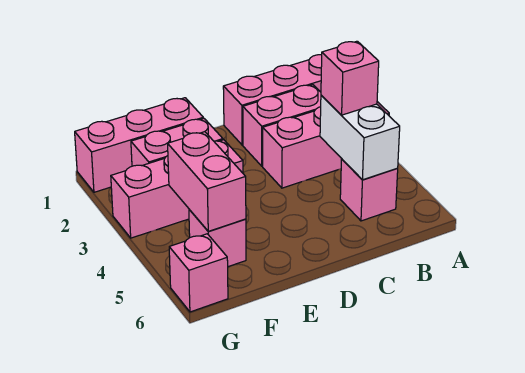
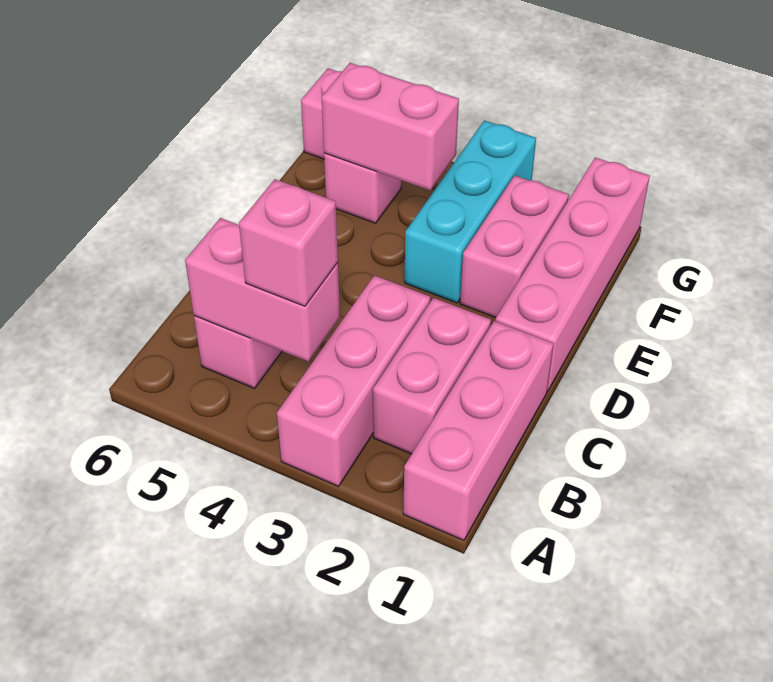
white 1x2 brick [320,95,400,180] -> pink 1x2 brick [185,218,340,362]
pink 1x3 brick [75,98,203,192] -> pink 1x4 brick [495,157,650,391]
pink 1x3 brick [111,140,243,238] -> cyan 1x3 brick [405,120,536,303]

